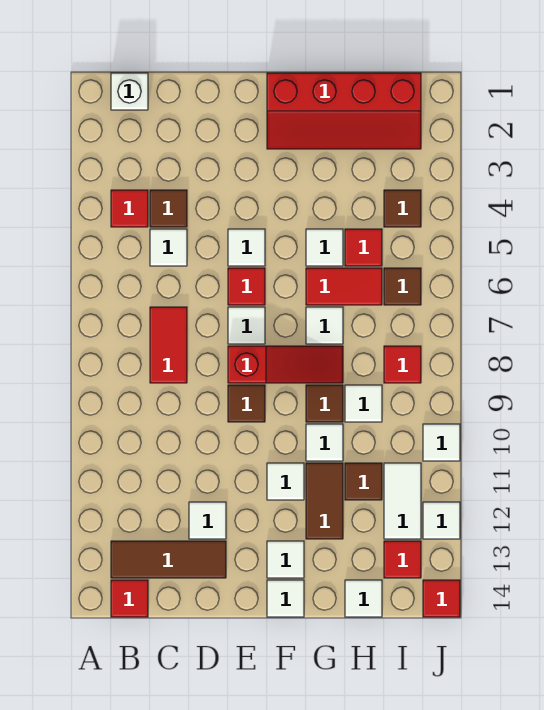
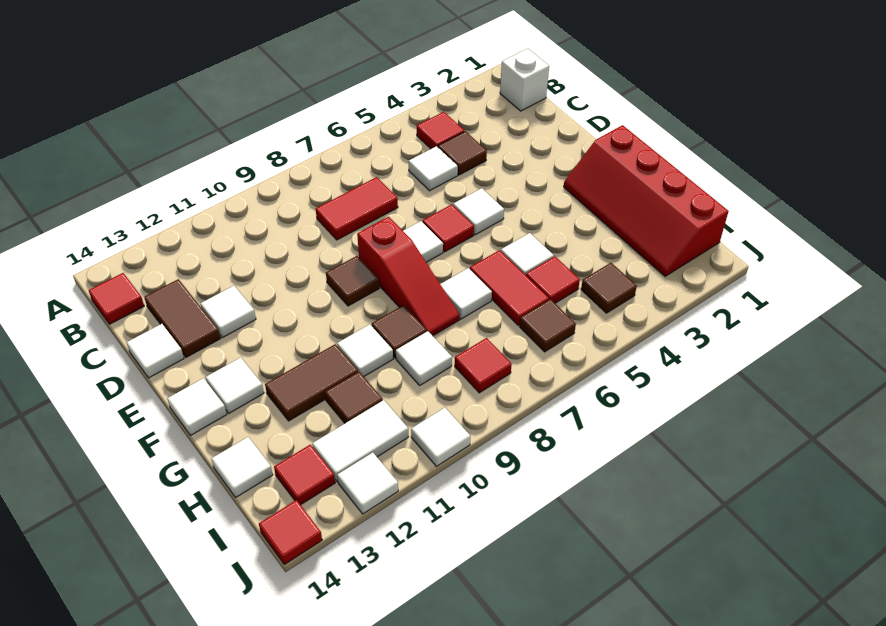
brown 1x3 tile [111,541,226,578] -> brown 1x2 tile [144,279,221,357]
white 1x1 tile [267,463,304,500] -> white 1x1 tile moved to [126,324,184,378]

